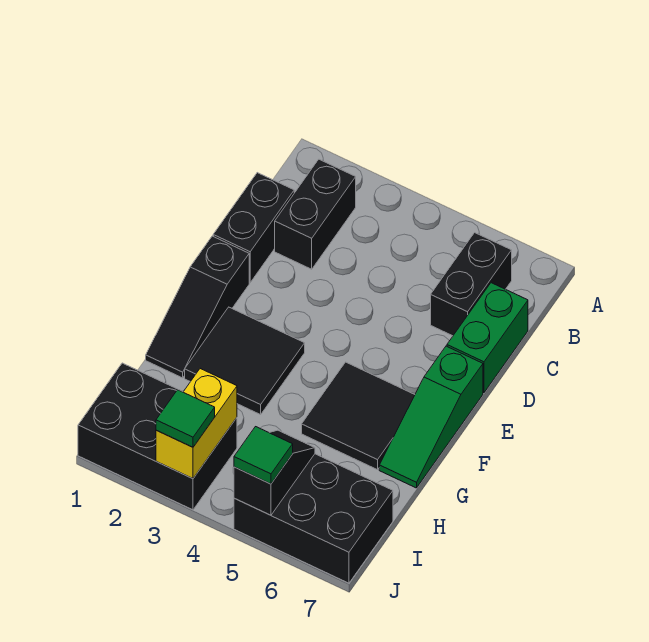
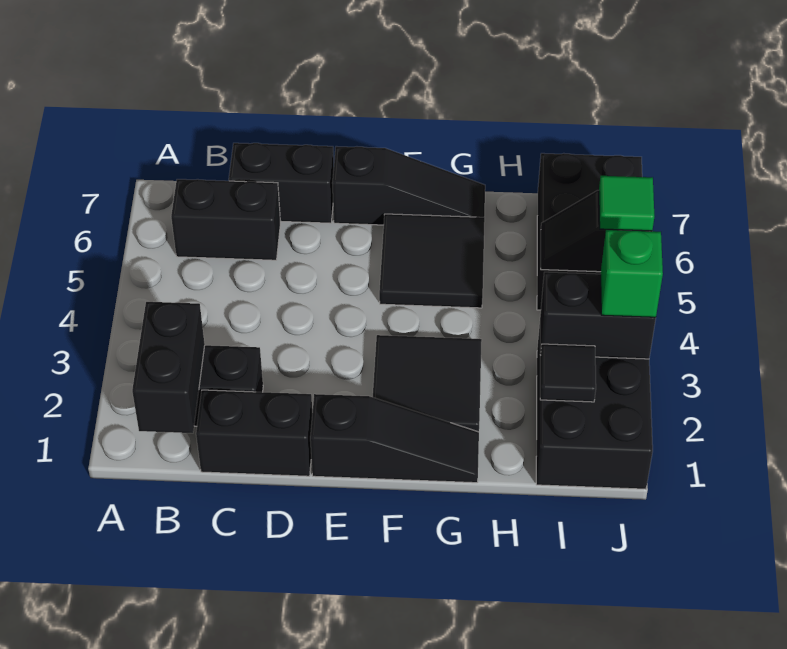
none -> black 1x2 brick [132,302,205,433]
green 1x2 brick [447,283,528,393] -> black 1x2 brick [229,143,334,223]
green 1x3 slope [379,346,483,488] -> black 1x3 slope [332,146,485,225]
none -> black 1x1 tile [540,344,596,402]
yellow 1x2 brick [156,369,237,479] -> black 1x2 brick [540,272,656,359]
green 1x1 tile [156,390,215,447] -> green 1x1 brick [601,230,663,317]

